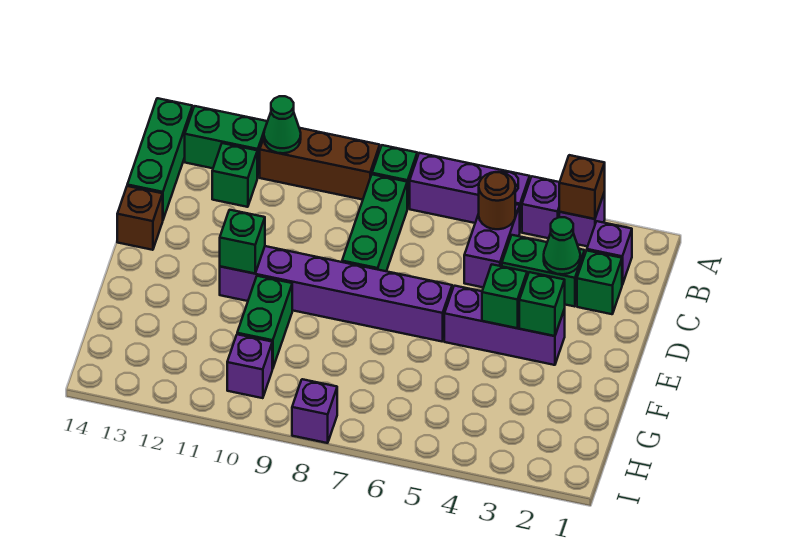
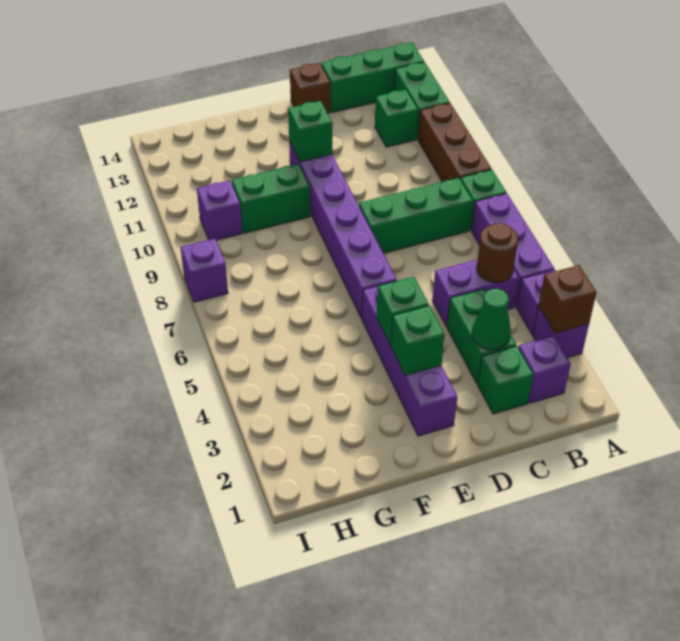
green 1x1 cone [264,96,301,153] -> none
purple 1x3 brick [444,286,565,365] -> purple 1x4 brick [362,281,457,436]

